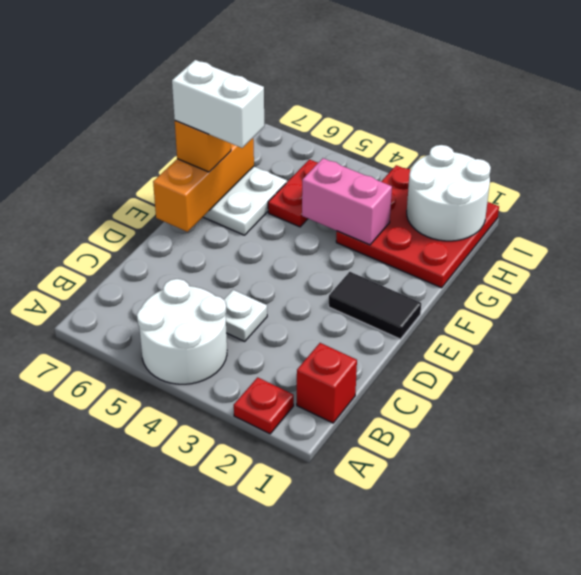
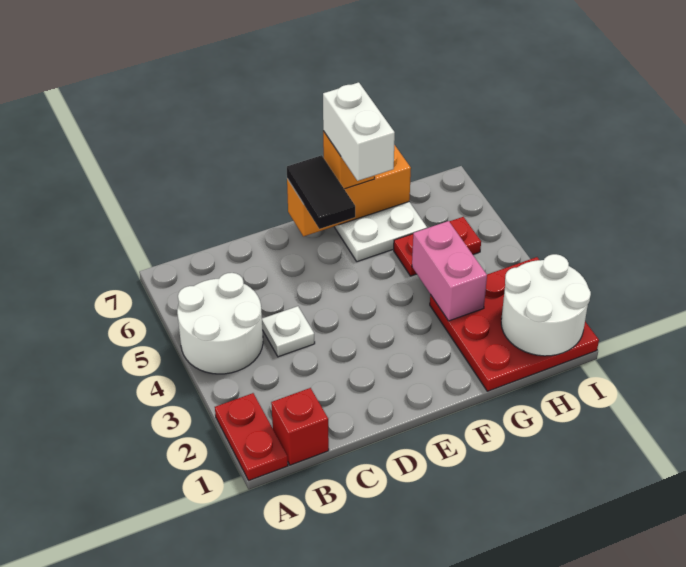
red 1x1 plate [234,377,294,434] -> red 1x2 plate [215,393,288,480]
black 1x2 tile [329,272,421,339] -> black 1x2 tile moved to [287,155,355,229]

